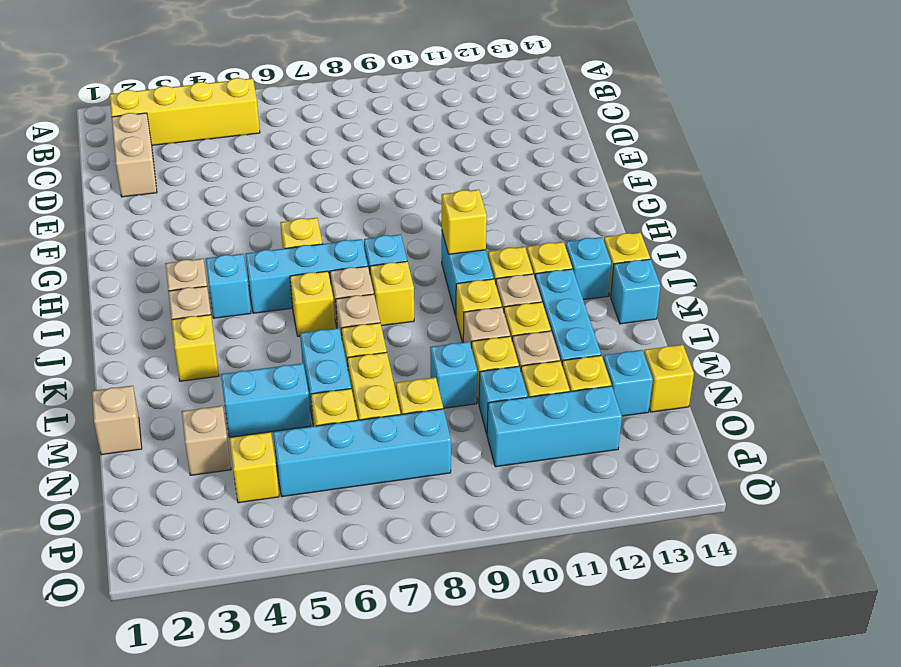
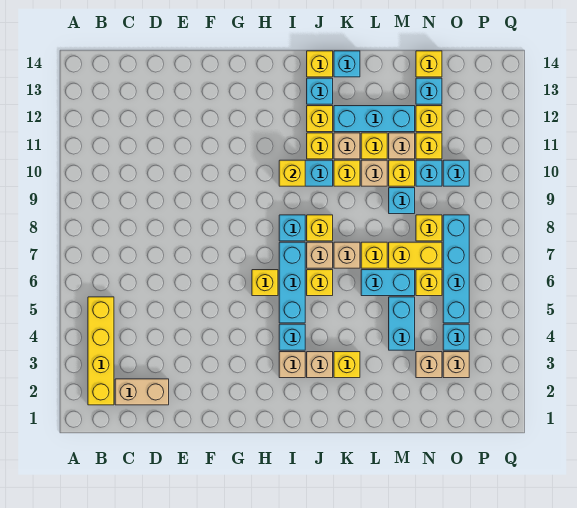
tan 1x1 brick [92,386,142,455] -> tan 1x1 brick moved to [443,352,469,378]
yellow 1x1 brick [229,432,279,503] -> cyan 1x1 brick [443,324,469,350]
cyan 1x3 brick [487,386,622,467] -> cyan 1x1 brick [443,160,469,186]

